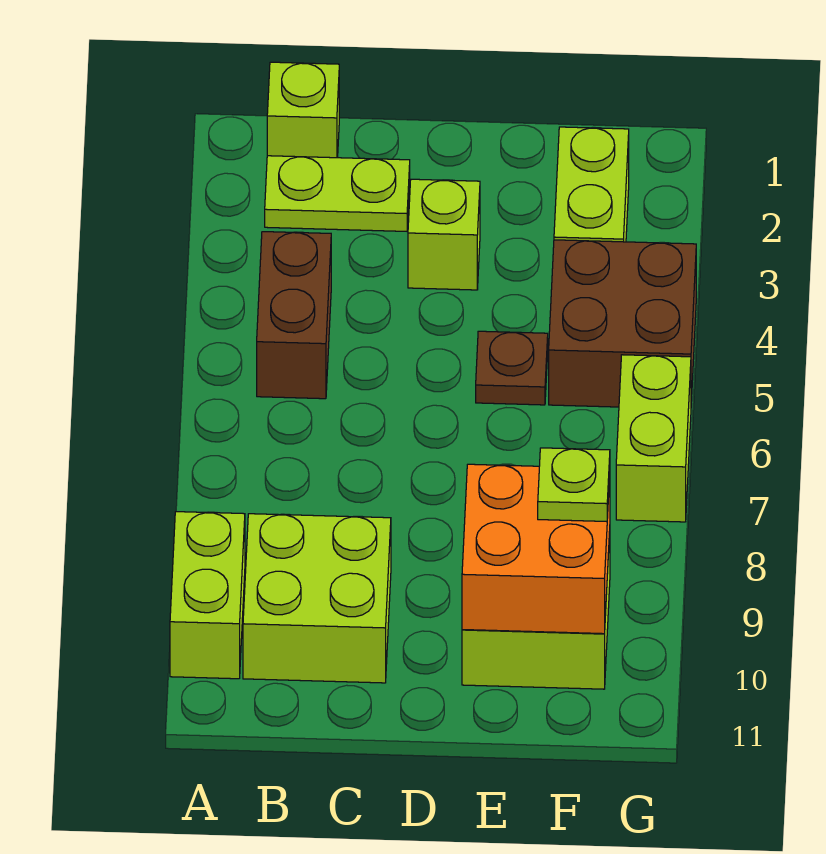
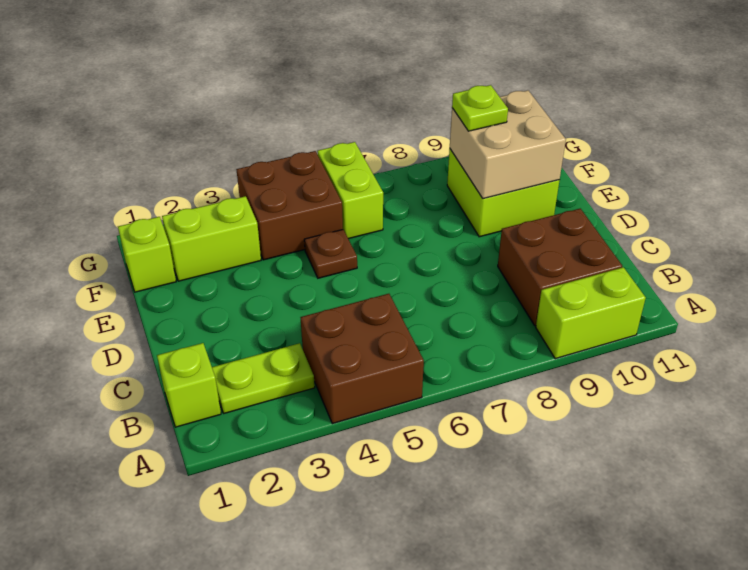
lime 1x2 plate [265,156,410,231] -> lime 1x2 plate turned to [212,343,315,413]
brown 1x2 brick [257,232,331,399] -> brown 2x2 brick [301,294,424,424]
lime 2x2 brick [243,514,391,683] -> brown 2x2 brick [498,209,622,326]
lime 1x1 brick [408,179,480,290] -> lime 1x1 brick moved to [118,217,176,292]
orange 2x2 brick [462,464,610,634] -> tan 2x2 brick [450,90,566,199]
lime 1x2 brick [616,355,691,522] -> lime 1x2 brick turned to [317,142,383,239]

